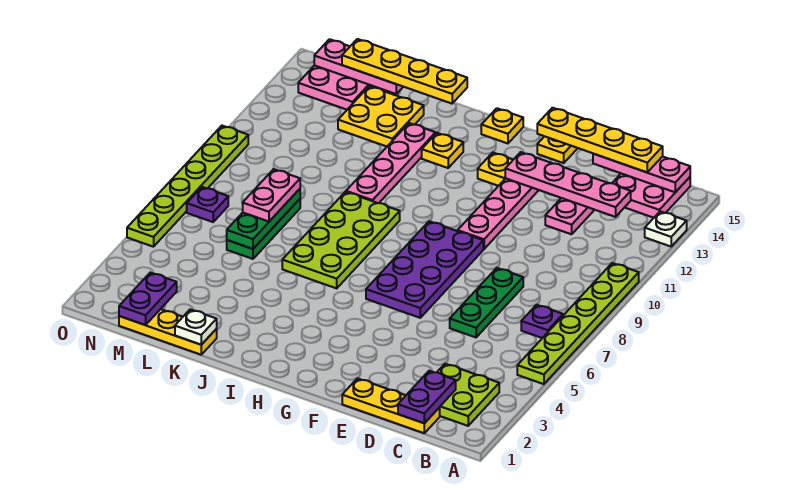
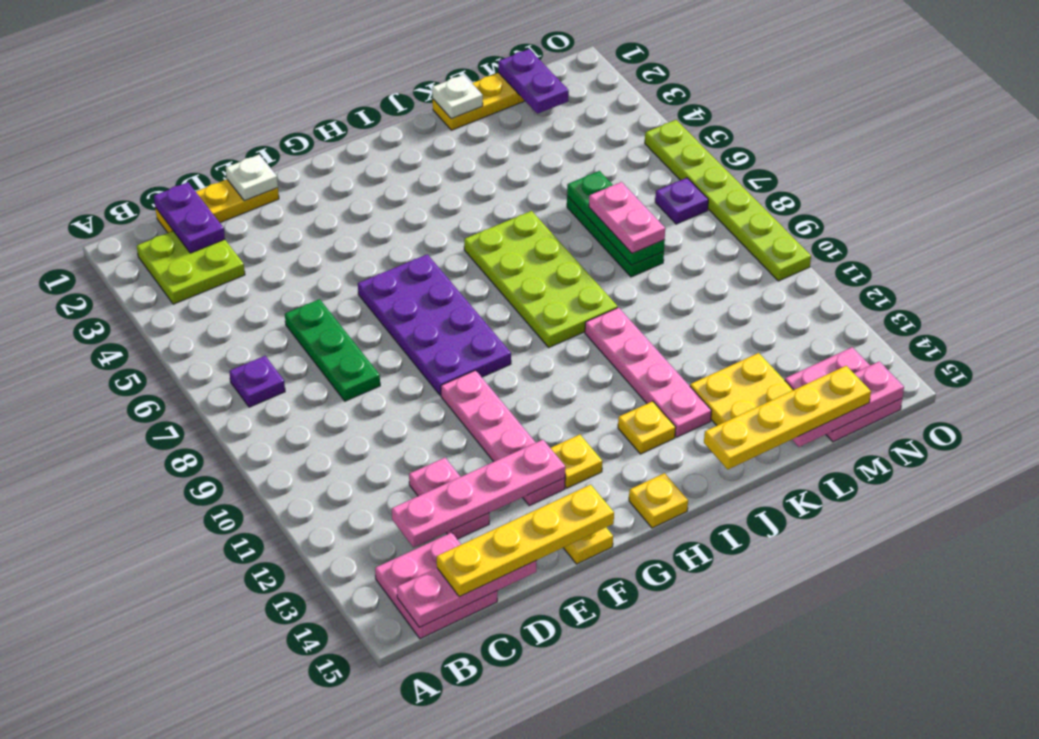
lime 1x6 plate [517,263,639,384] -> none
white 1x1 plate [645,211,687,246] -> white 1x1 plate moved to [226,155,278,201]

